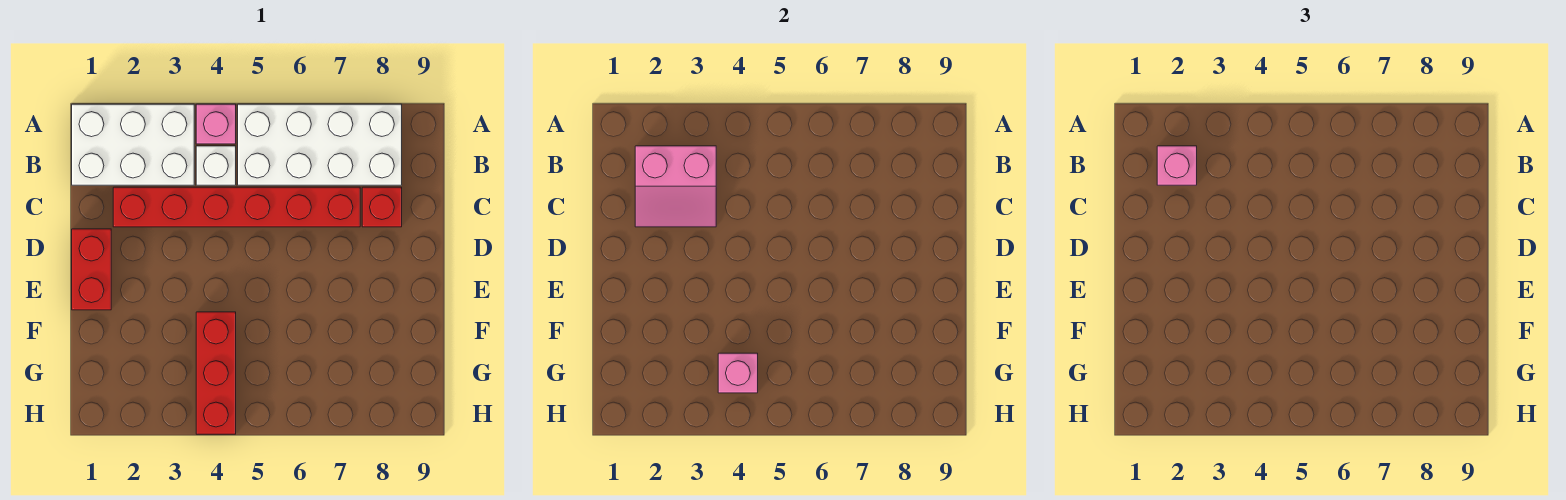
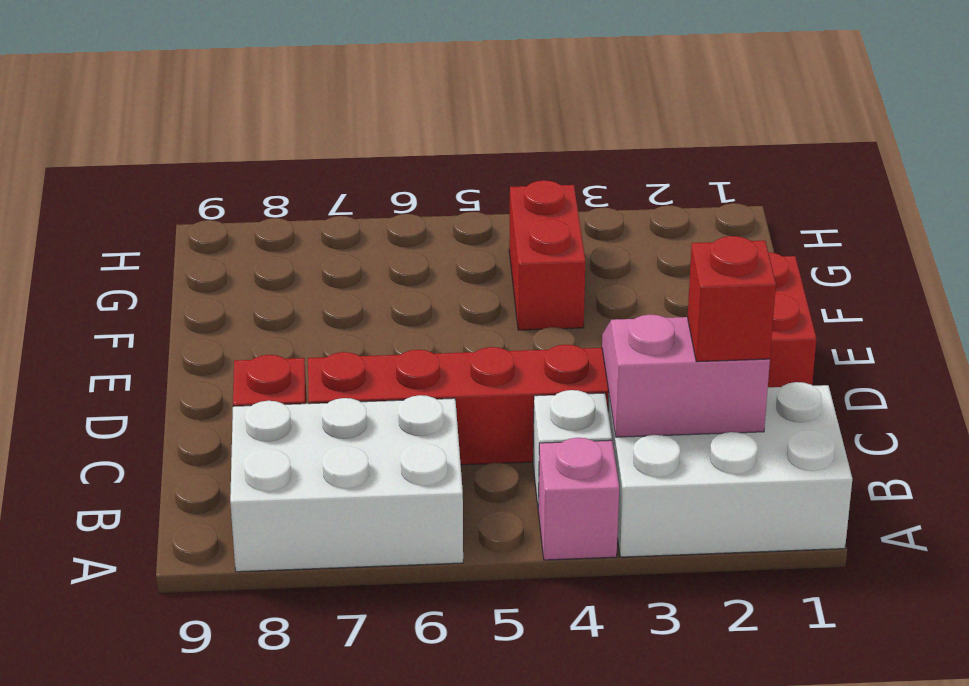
white 2x4 brick [238,104,402,185] -> white 2x3 brick [230,395,463,572]
pink 1x1 brick [1157,146,1197,185] -> red 1x1 brick [688,236,776,362]
red 1x3 brick [196,312,236,434] -> red 1x2 brick [509,180,585,330]
pink 1x1 brick [718,353,758,393] -> none

